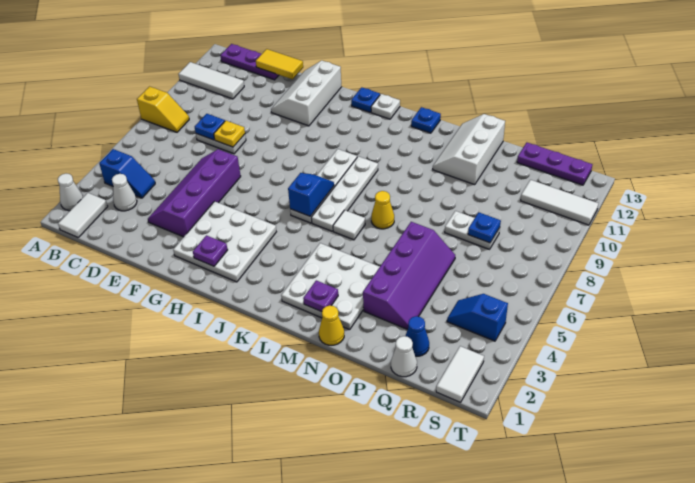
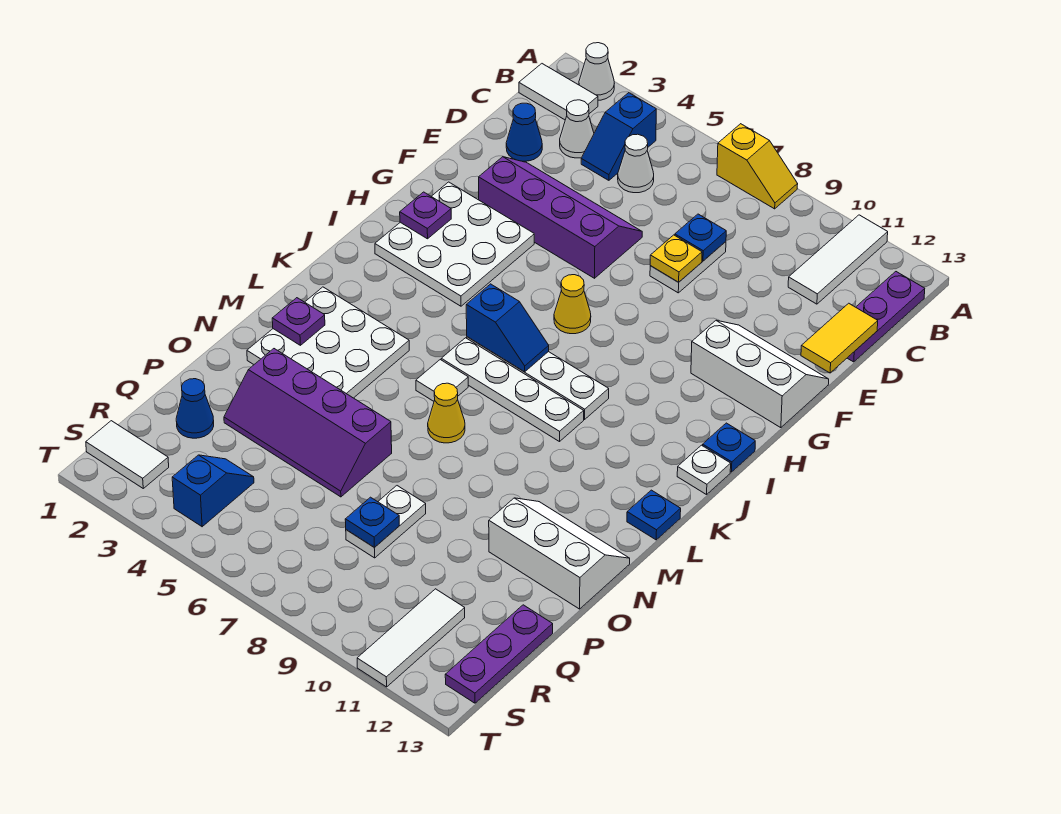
yellow 1x2 slope [137,86,189,132] -> yellow 1x2 slope turned to [717,124,798,209]
none -> blue 1x1 cone [506,103,542,161]
yellow 1x1 cone [319,306,344,345] -> yellow 1x1 cone moved to [554,275,591,334]
white 1x1 cone [391,336,417,377] -> white 1x1 cone moved to [618,134,654,193]

